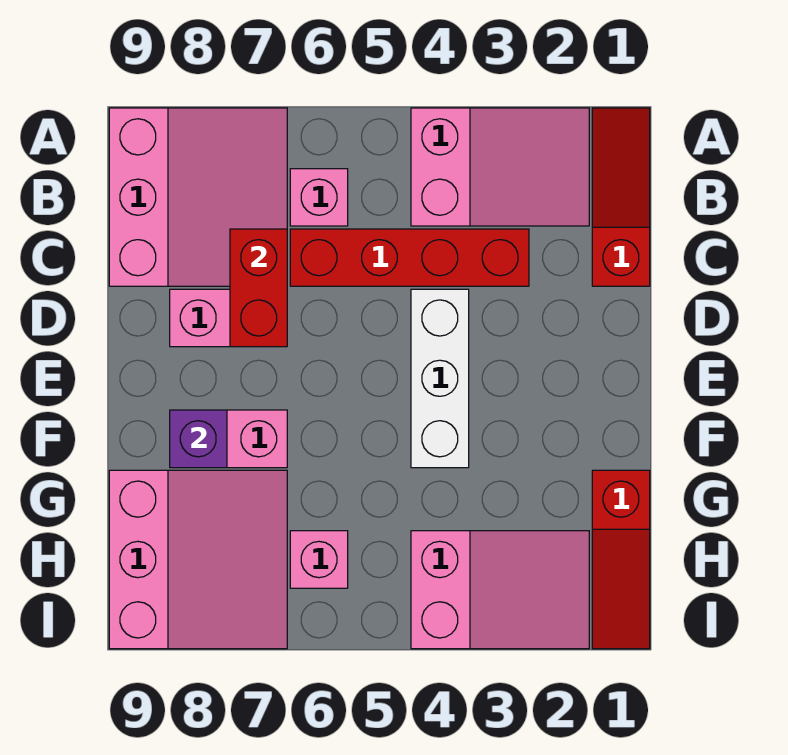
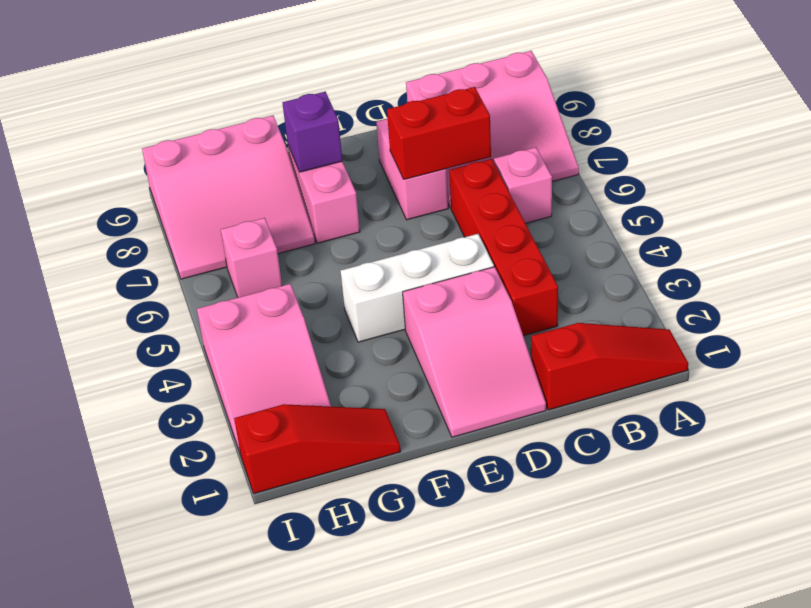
pink 2x3 slope [411,108,589,226] -> pink 2x3 slope moved to [403,267,546,437]
red 1x3 slope [592,470,650,649] -> red 1x3 slope turned to [234,404,401,494]

